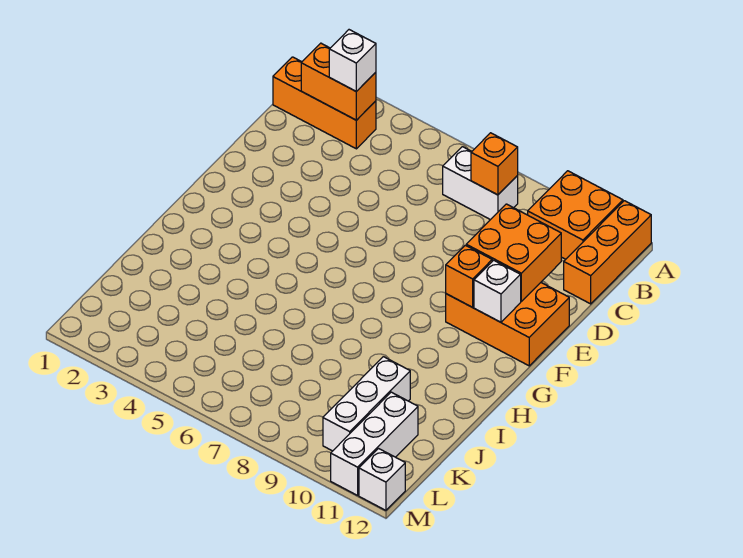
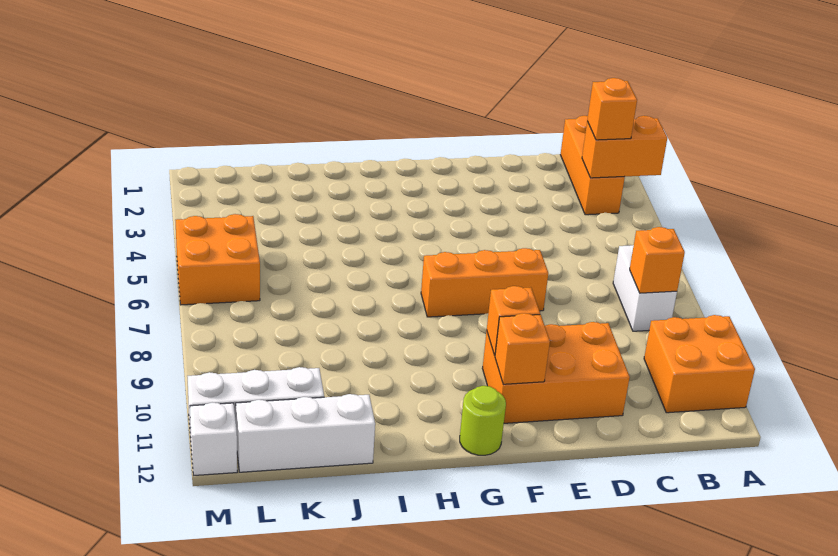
orange 1x3 brick [564,201,651,304] -> orange 1x3 brick moved to [421,248,548,317]
orange 1x2 brick [301,43,376,120] -> orange 1x2 brick turned to [582,116,667,178]
white 1x1 brick [329,30,376,92] -> orange 1x1 brick [587,78,637,140]
orange 2x2 brick [466,204,561,301] -> orange 2x2 brick moved to [176,214,260,305]
orange 2x3 brick [446,283,569,366] -> orange 2x3 brick turned to [482,322,630,423]
white 1x1 brick [474,260,521,322] -> orange 1x1 brick [495,313,550,384]
none -> lime 1x1 round brick [460,386,506,455]
white 1x3 brick [323,357,410,451] -> white 1x3 brick moved to [236,394,375,472]

